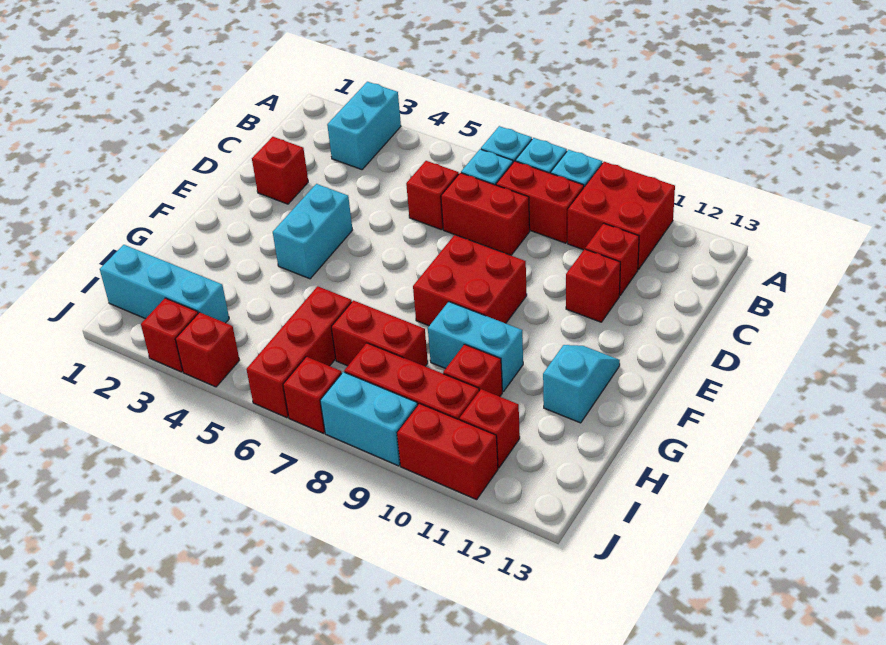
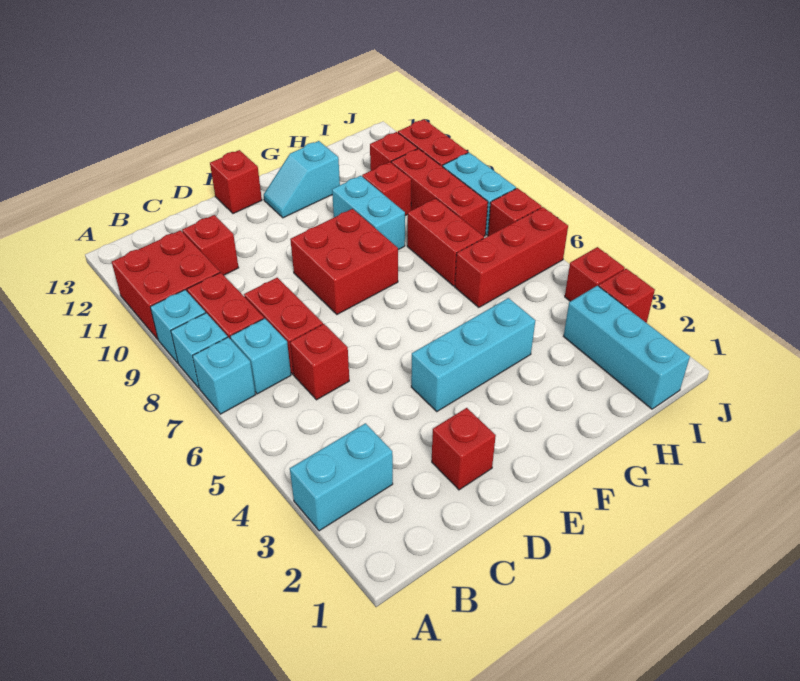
red 1x1 brick [566,249,620,322] -> red 1x1 brick moved to [210,150,262,214]
cyan 1x2 brick [273,184,352,279] -> cyan 1x3 brick [411,298,535,411]

